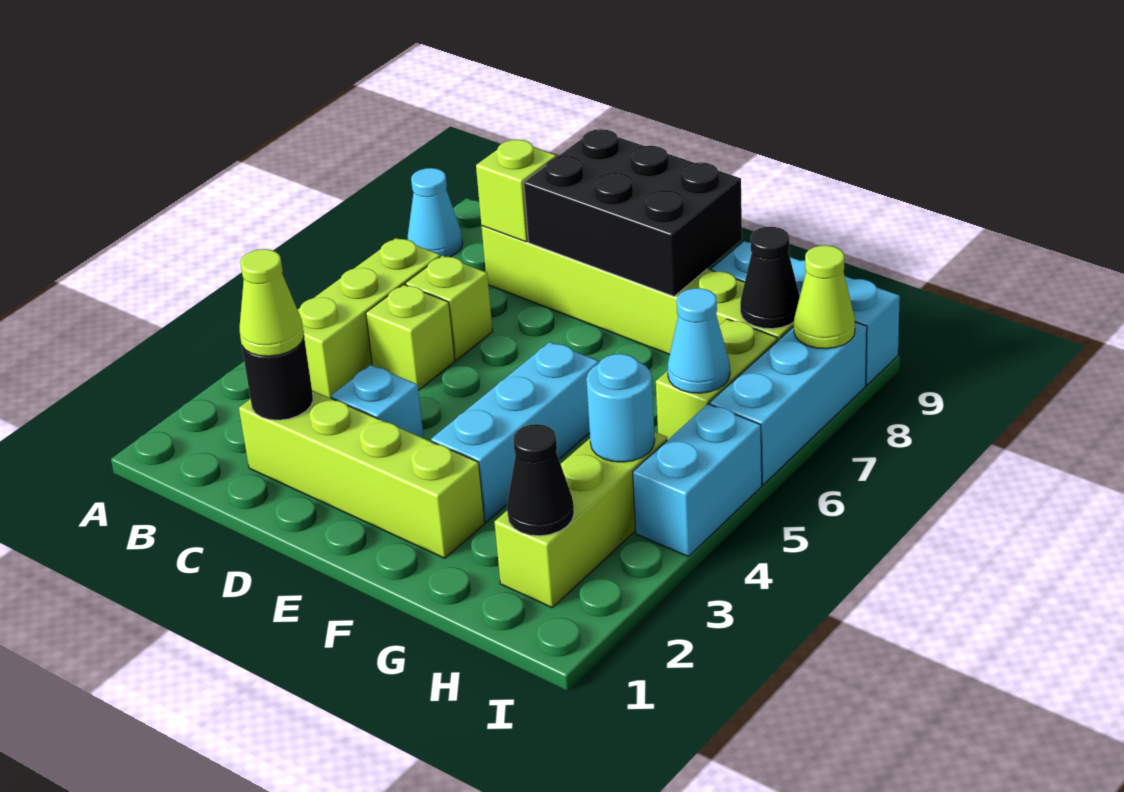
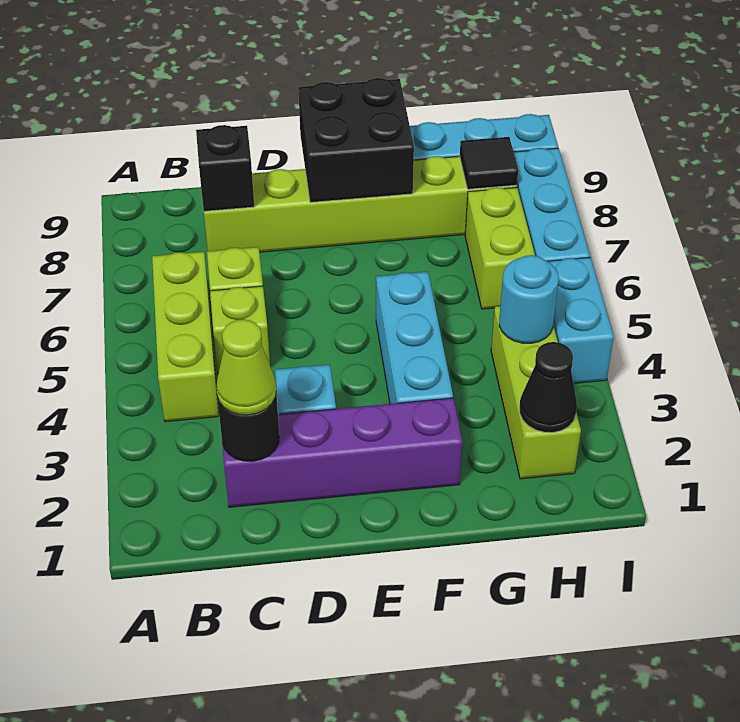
cyan 1x1 cone [408,168,463,257] -> none
lime 1x4 brick [239,390,485,558] -> purple 1x4 brick [222,398,462,507]
lime 1x1 brick [476,140,557,242] -> black 1x1 brick [196,125,254,211]
black 2x3 brick [524,129,742,296] -> black 2x2 brick [298,78,414,203]
cyan 1x1 cone [668,288,730,393] -> none
black 1x1 cone [740,227,800,329] -> black 1x1 tile [460,137,518,189]
lime 1x1 cone [794,245,855,349] -> none

